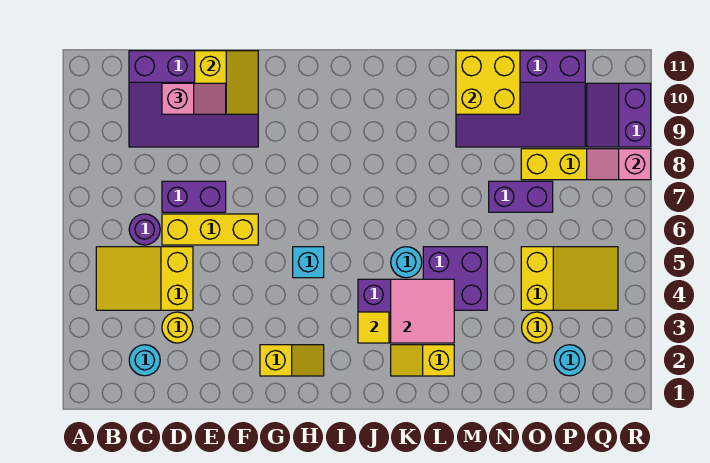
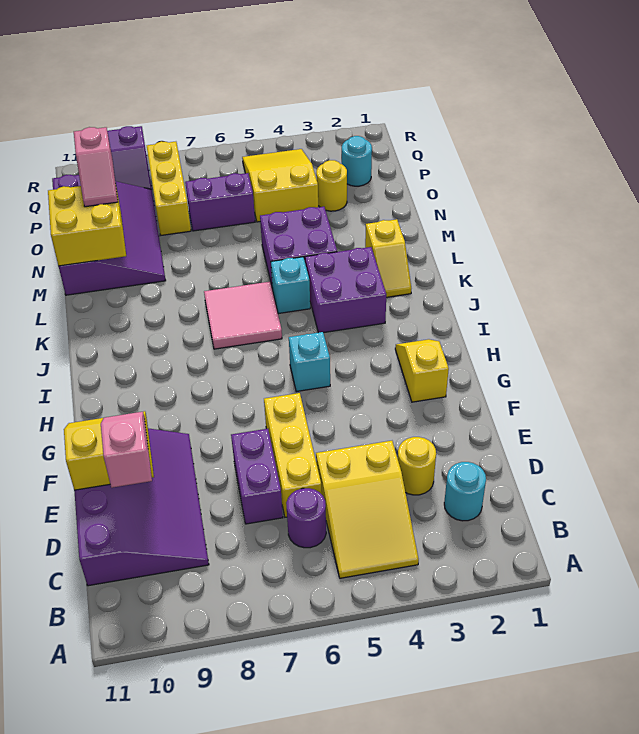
yellow 1x1 tile [358,312,389,343] -> none
pink 2x2 tile [391,279,454,343] -> pink 2x2 tile moved to [204,282,282,349]
cyan 1x1 round brick [391,247,422,278] -> cyan 1x1 brick [271,257,310,314]
purple 1x2 brick [489,181,553,212] -> purple 1x2 brick turned to [185,173,255,231]
pink 1x2 slope [587,149,651,180] -> pink 1x2 slope moved to [74,127,118,207]

